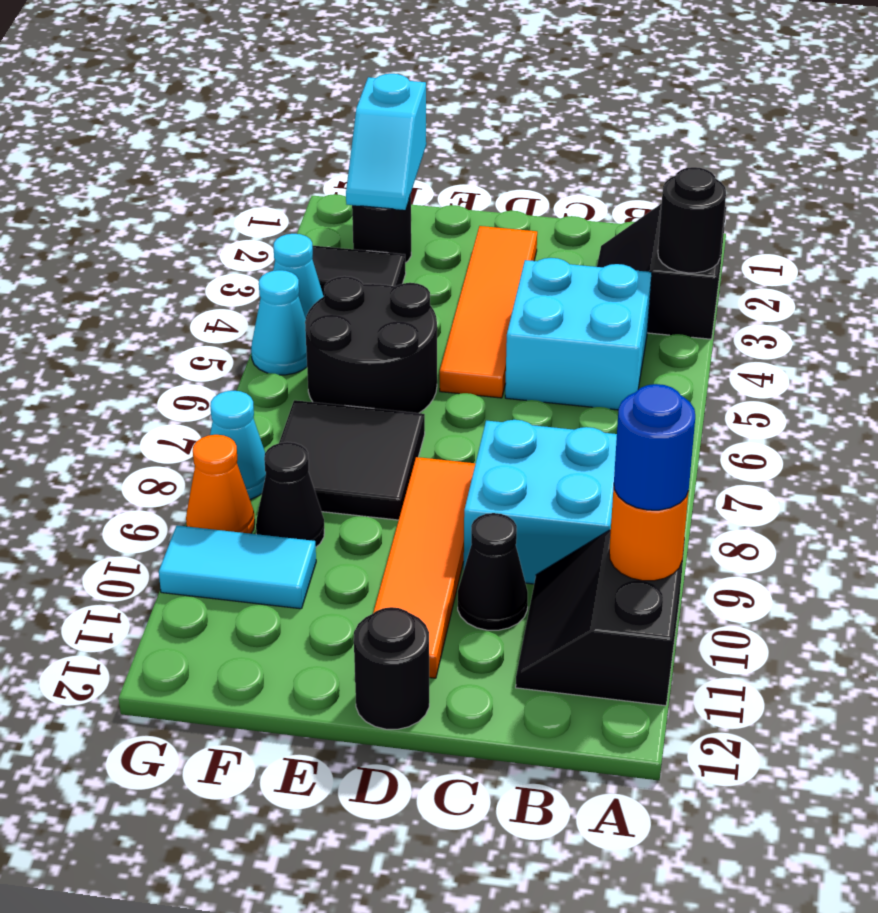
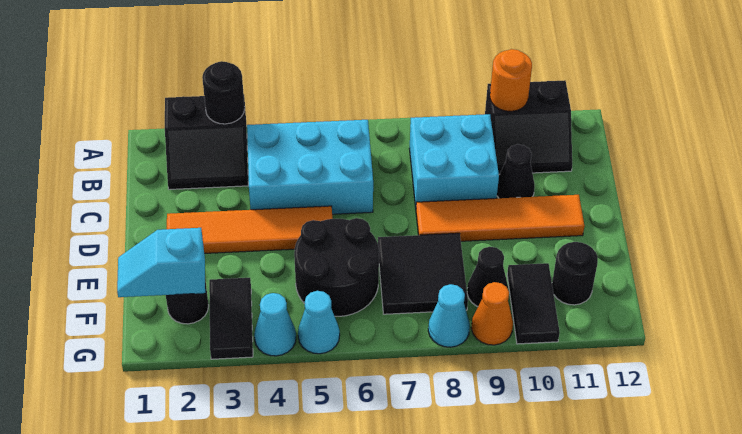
blue 1x1 round brick [614,384,695,510] -> none
cyan 2x2 brick [505,258,652,410] -> cyan 2x3 brick [247,120,373,214]
black 1x1 round brick [354,607,429,729] -> black 1x1 round brick moved to [552,242,598,305]
cyan 1x2 slope [346,74,426,210] -> cyan 1x2 slope turned to [117,228,205,297]
cyan 1x2 tile [159,525,316,609] -> black 1x2 tile [507,263,560,344]

